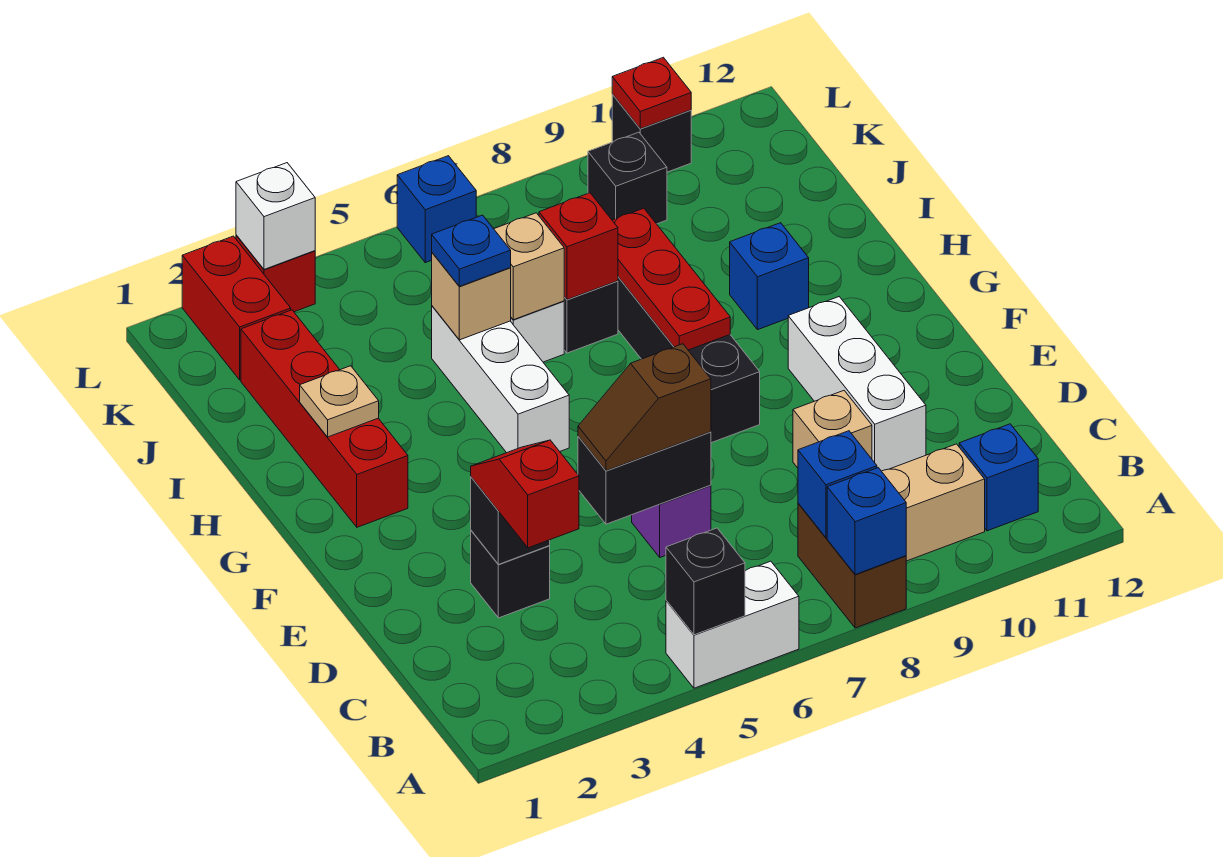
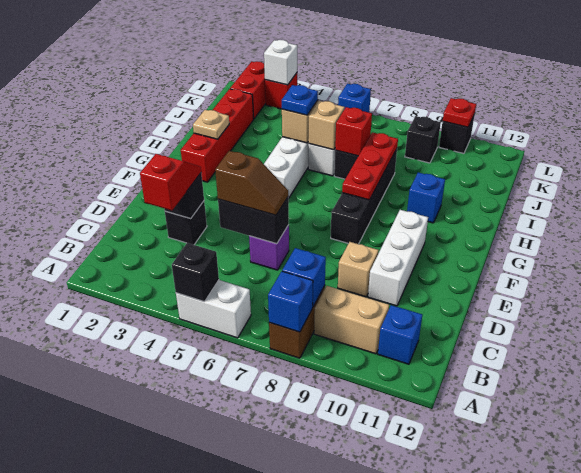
brown 1x2 slope [578,344,711,471] -> brown 1x2 slope turned to [215,151,288,215]

